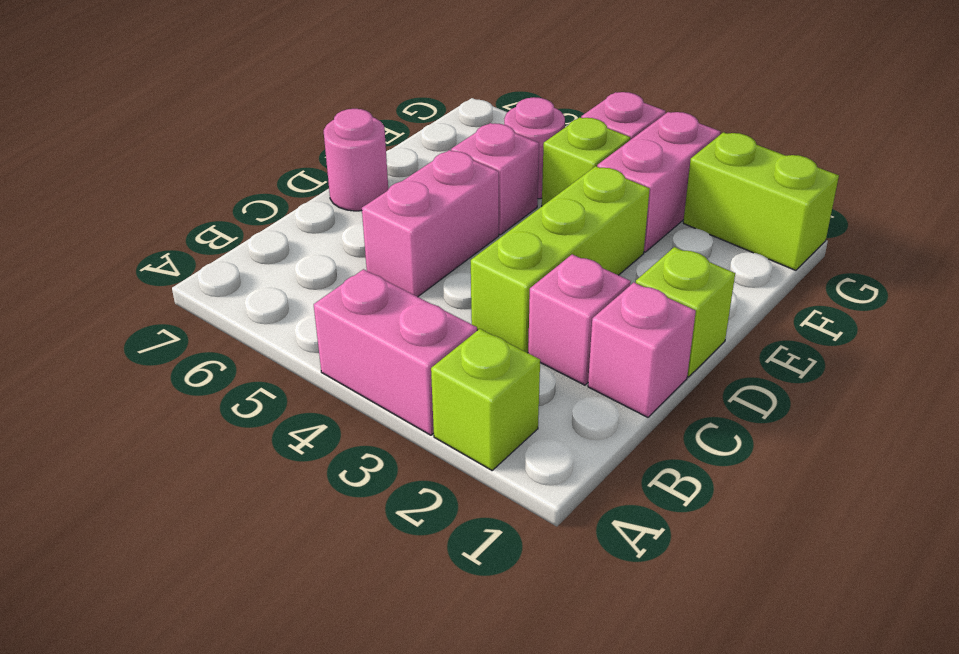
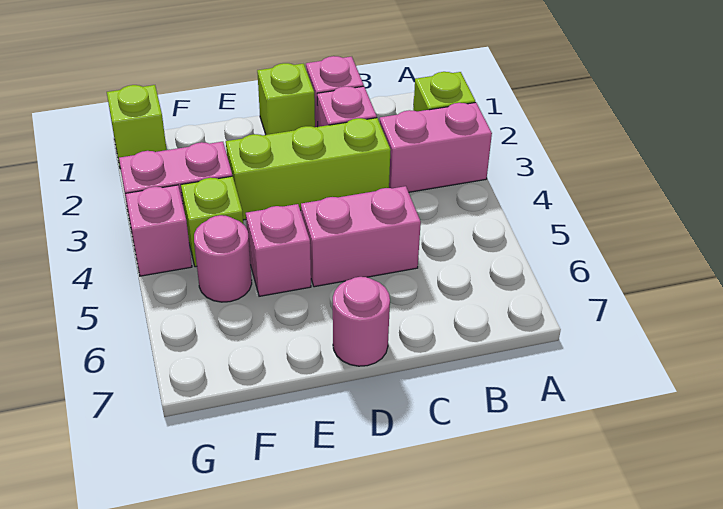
pink 1x2 brick [314,269,477,435] -> pink 1x2 brick turned to [380,102,492,192]
lime 1x2 brick [683,132,839,270] -> lime 1x1 brick [107,85,167,169]

